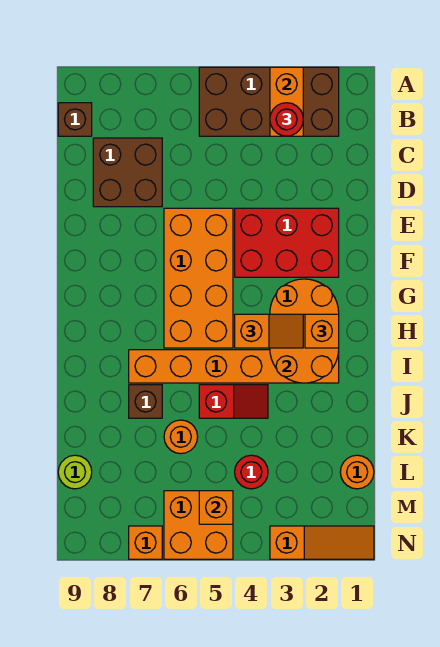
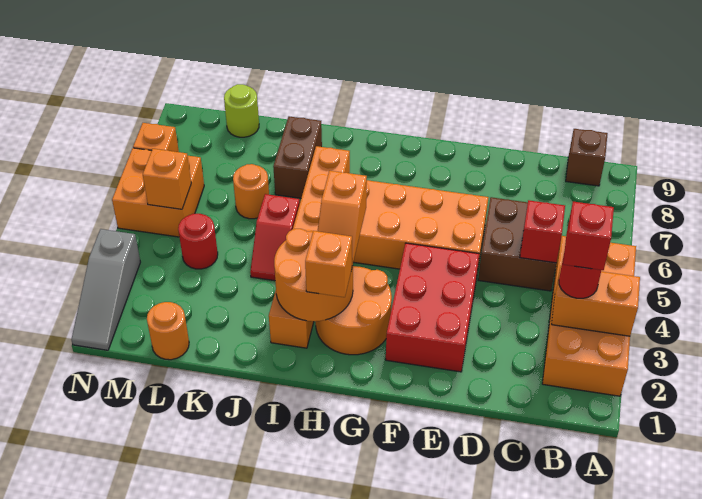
brown 2x4 brick [199,67,339,136] -> orange 2x4 brick [542,236,636,396]
none -> red 1x1 brick [563,202,614,270]
none -> red 1x1 brick [520,200,565,263]
brown 2x2 brick [93,138,162,207] -> brown 2x2 brick moved to [478,197,556,291]
brown 1x1 brick [129,385,162,418] -> brown 1x2 brick [273,116,322,198]
orange 1x3 slope [270,526,374,559] -> grey 1x3 slope [71,229,140,350]

